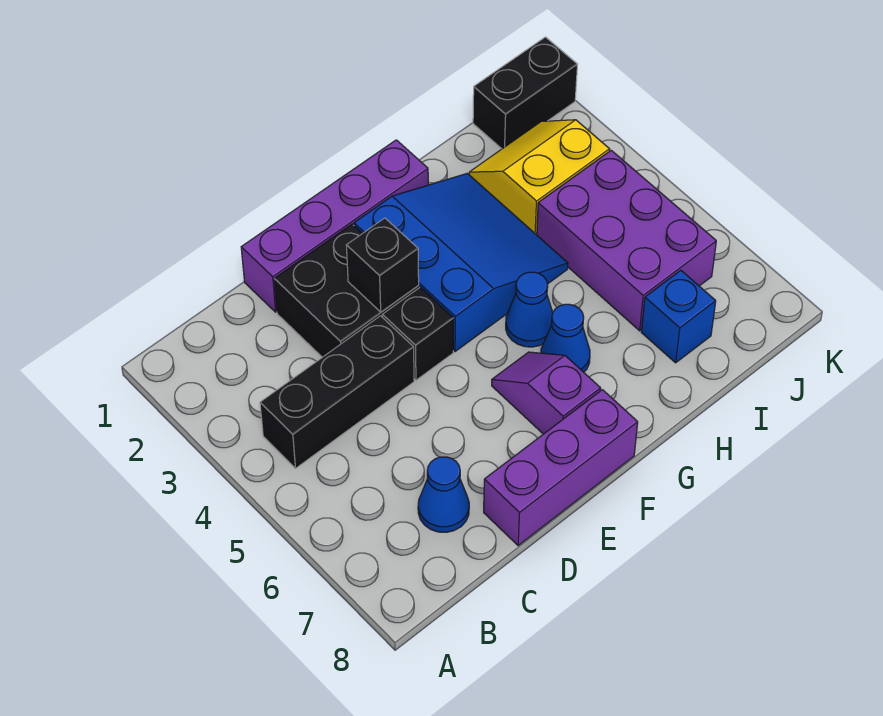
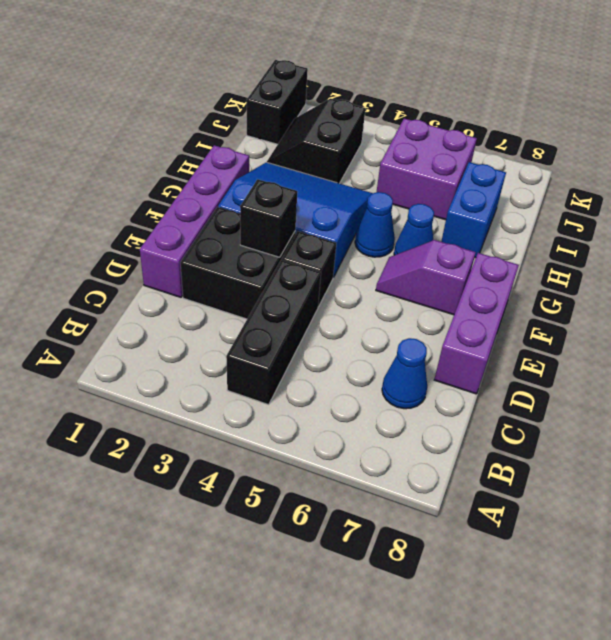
yellow 2x2 slope [469,120,610,235] -> black 2x2 slope [267,98,365,183]
purple 2x3 brick [537,150,716,331] -> purple 2x2 brick [377,118,477,220]
blue 1x1 brick [641,270,716,363] -> blue 1x2 brick [441,162,506,258]

